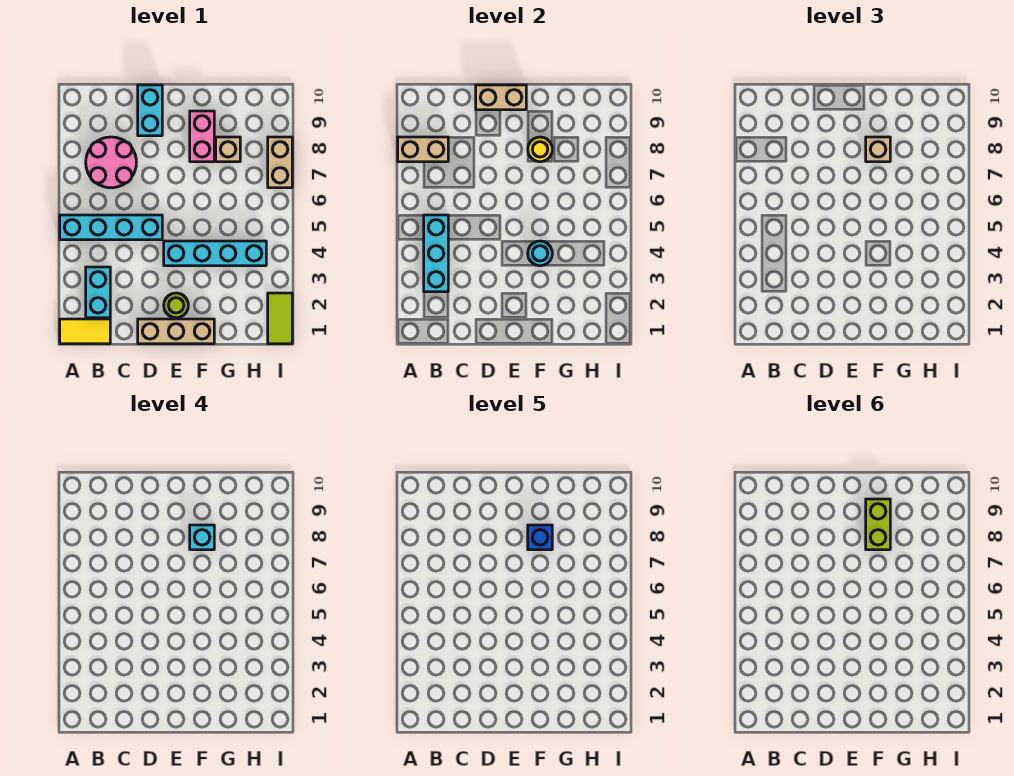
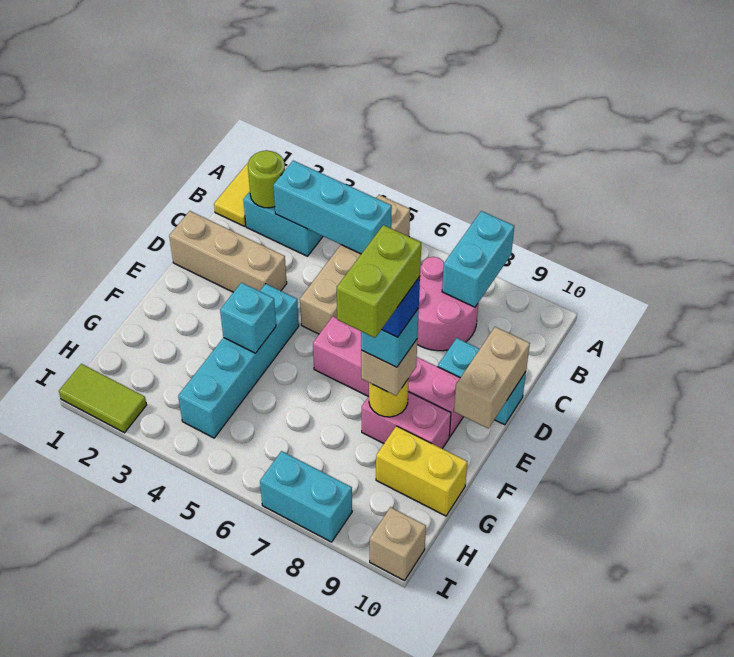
cyan 1x4 brick [60,215,162,240] -> tan 1x4 brick [300,195,410,334]
tan 1x2 brick [398,137,448,162] -> cyan 1x2 brick [442,211,514,307]
tan 1x3 brick [138,319,214,344] -> tan 1x3 brick turned to [169,211,287,292]
lime 1x1 round brick [164,293,188,318] -> lime 1x1 round brick moved to [248,150,285,208]
none -> pink 1x4 brick [313,316,463,437]
cyan 1x1 round brick [528,241,552,266] -> cyan 1x1 brick [220,283,276,353]
lime 1x2 brick [866,499,890,550] -> lime 1x2 brick turned to [337,225,421,338]
tan 1x1 brick [216,137,240,162] -> tan 1x1 brick moved to [370,507,426,581]
none -> yellow 1x2 brick [376,426,467,516]
tan 1x2 brick [268,137,292,188] -> cyan 1x2 brick [260,451,352,542]

